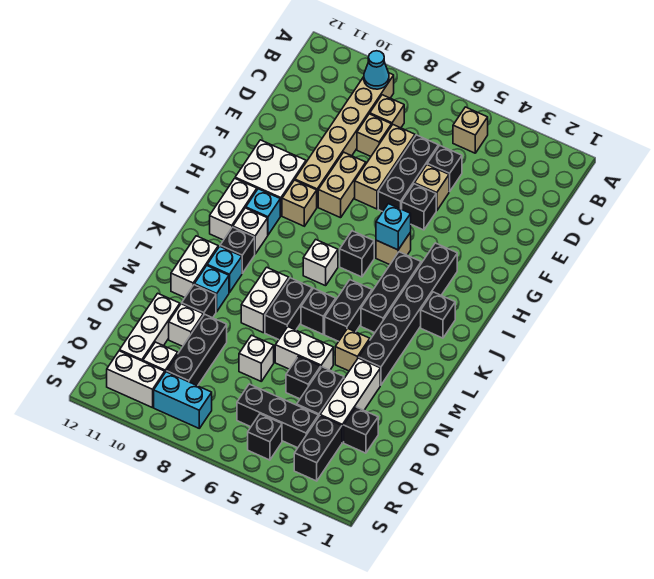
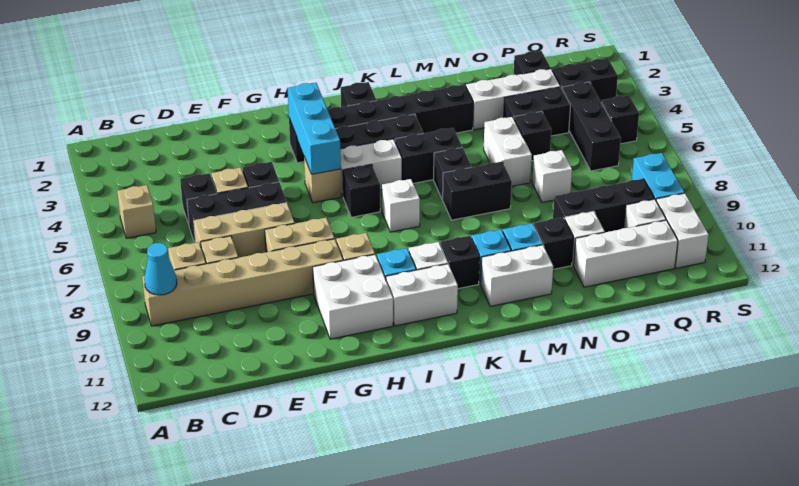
cyan 1x1 brick [376,204,411,250] -> cyan 1x3 brick [288,83,341,174]
white 1x2 brick [241,267,289,333] -> white 1x2 brick moved to [340,139,402,196]
tan 1x1 brick [335,328,370,371] -> none

